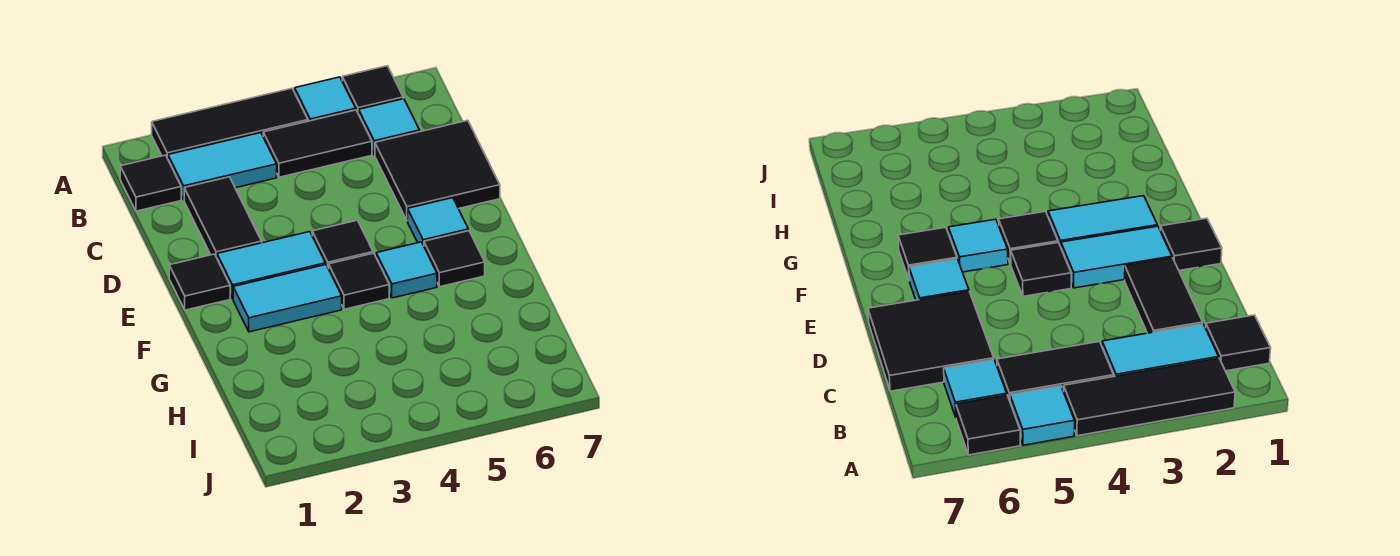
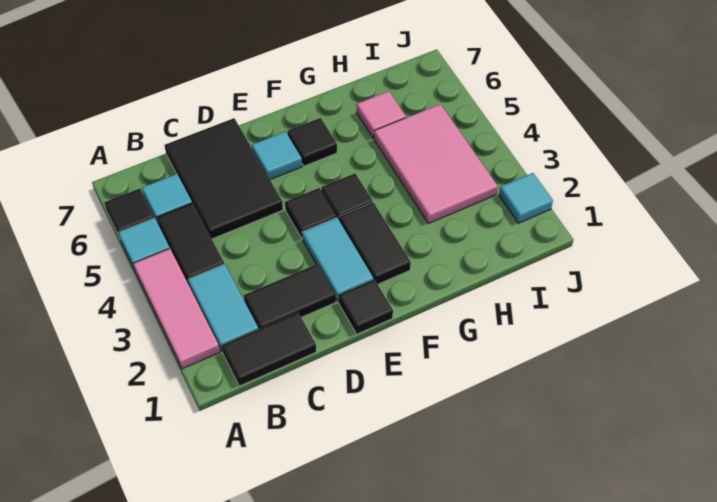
black 1x3 tile [152,88,308,159] -> pink 1x3 tile [133,249,220,369]
black 1x1 tile [120,155,181,211] -> black 1x2 tile [221,312,316,386]
black 2x2 tile [375,120,500,221] -> black 2x3 tile [164,118,283,239]
cyan 1x2 tile [233,265,342,332] -> black 1x2 tile [339,203,411,284]
cyan 1x1 tile [376,242,437,298] -> cyan 1x1 tile moved to [499,173,553,223]
none -> pink 2x3 tile [374,104,498,224]
none -> pink 1x1 tile [357,91,406,138]

